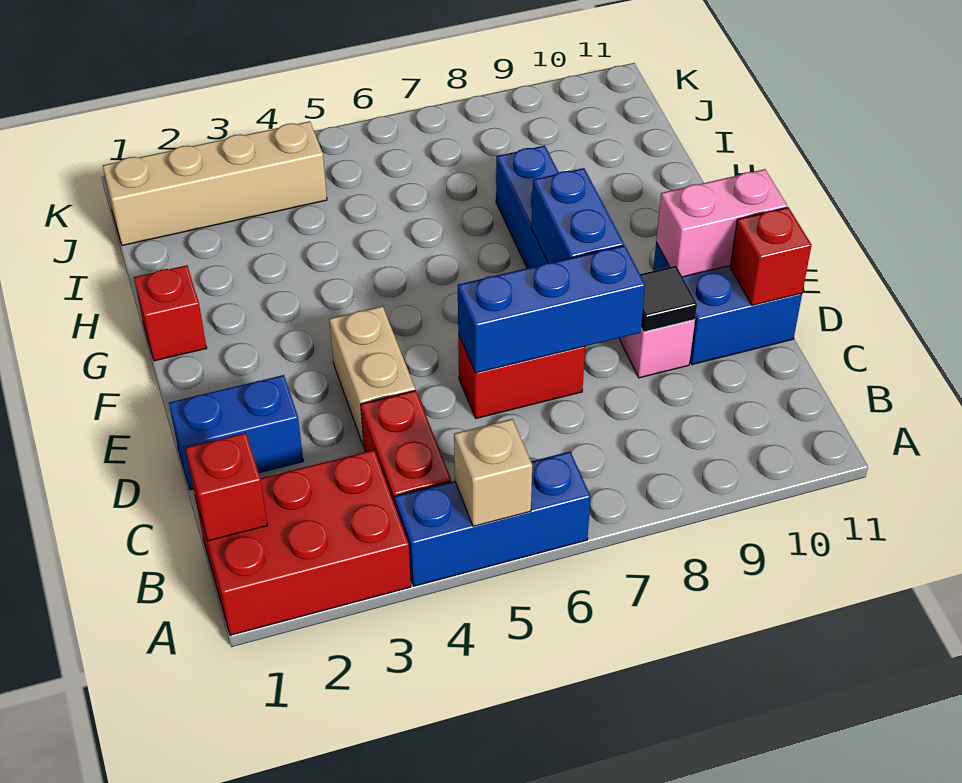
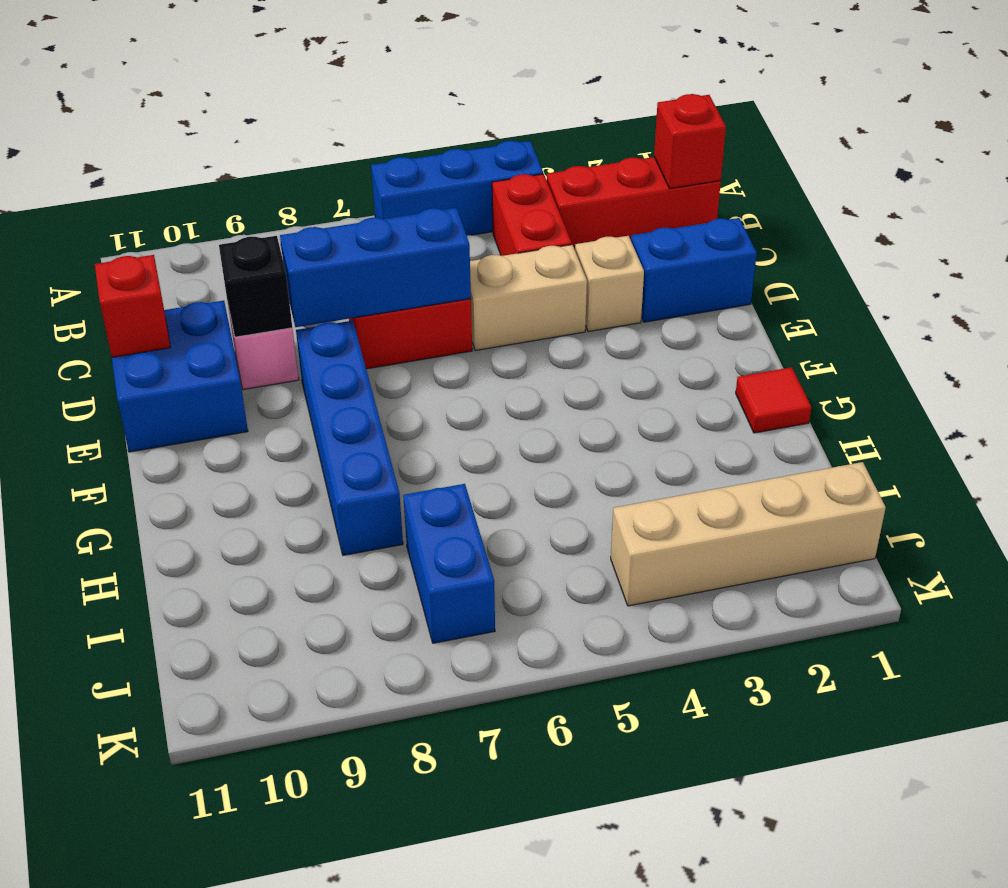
red 2x3 brick [195,450,411,635] -> red 1x3 brick [547,157,721,249]
tan 1x1 brick [454,419,532,526] -> tan 1x1 brick moved to [575,236,644,332]
tan 1x2 brick [330,306,415,447] -> tan 1x2 brick turned to [470,245,587,351]
black 1x1 tile [640,266,697,332] -> black 1x1 brick [219,236,292,337]
blue 1x2 brick [531,168,624,263] -> blue 1x2 brick moved to [403,484,495,643]
pink 1x2 brick [656,169,787,277] -> none
red 1x1 brick [134,265,207,361] -> red 1x1 tile [736,367,811,433]

